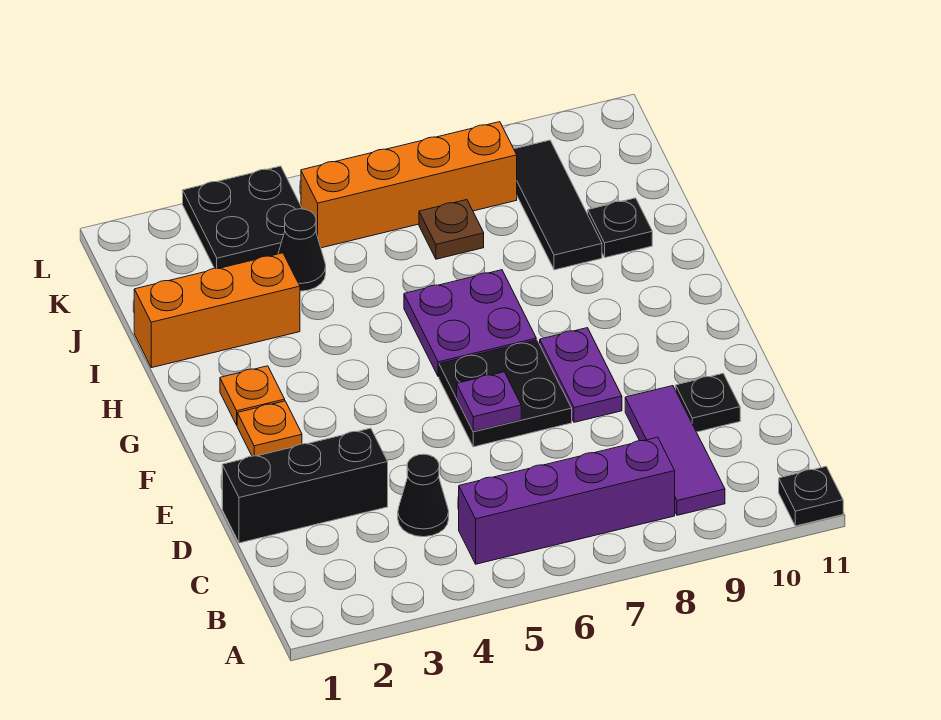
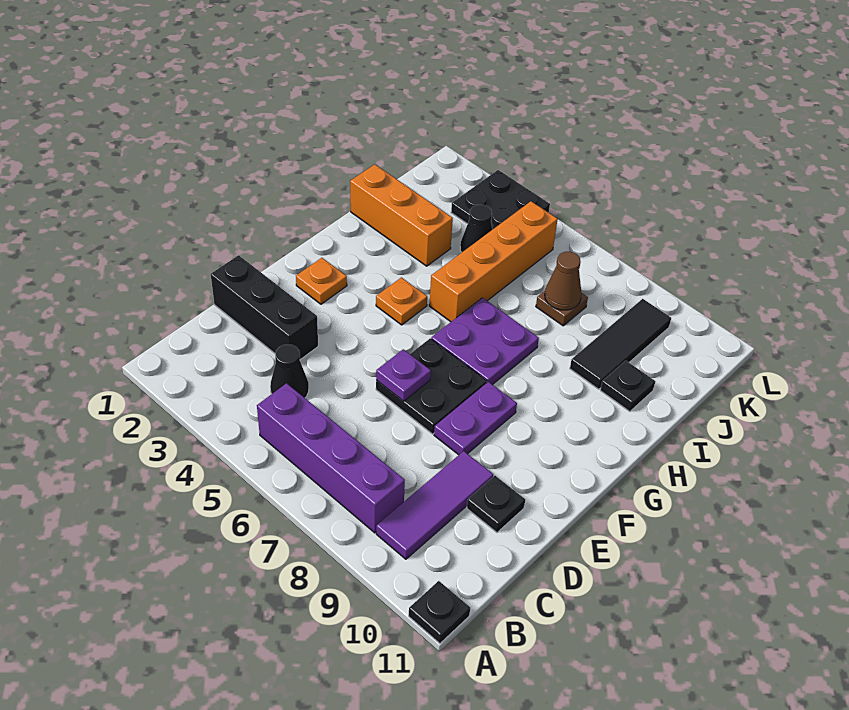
orange 1x1 plate [220,366,285,425] -> orange 1x1 plate moved to [376,277,427,325]
none -> brown 1x1 cone [545,252,582,310]
orange 1x4 brick [301,122,517,248] -> orange 1x4 brick turned to [429,201,558,322]

